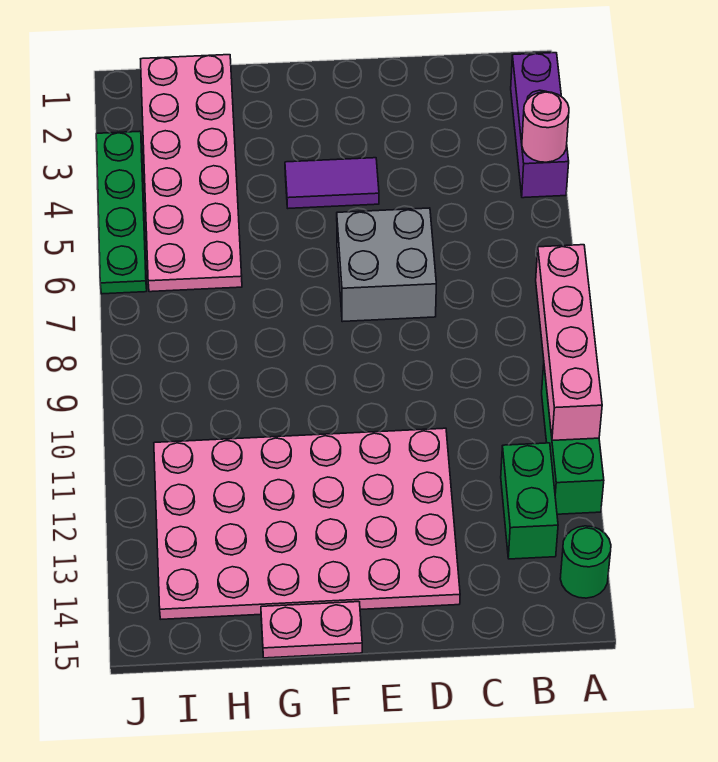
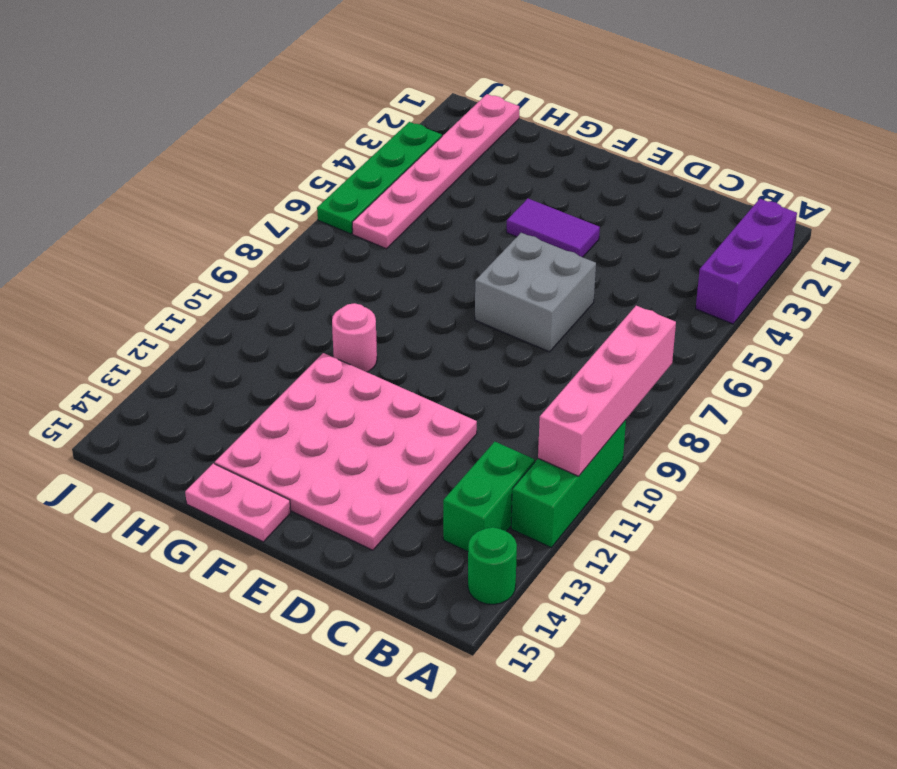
pink 1x1 round brick [522,92,569,162] -> pink 1x1 round brick moved to [332,303,377,372]
pink 4x6 plate [154,428,460,619] -> pink 4x4 plate [215,353,477,550]
pink 2x6 plate [141,55,242,292] -> pink 1x6 plate [352,94,519,249]

